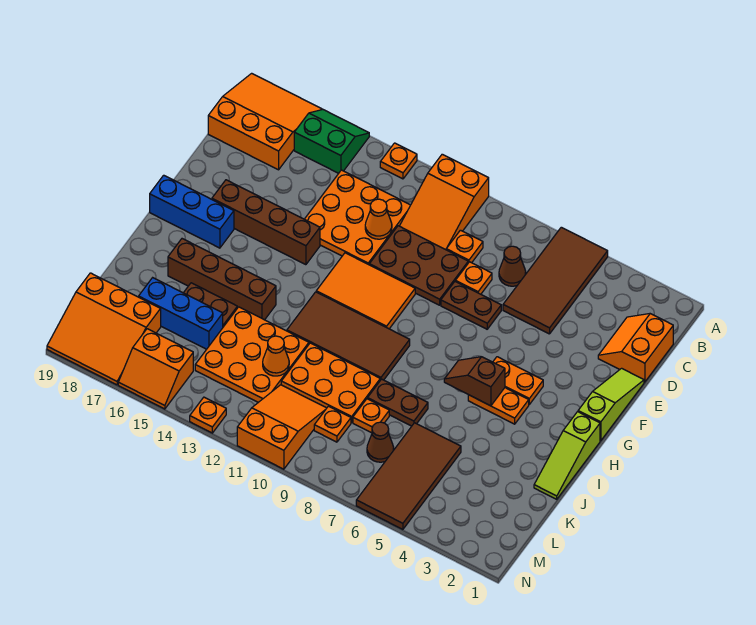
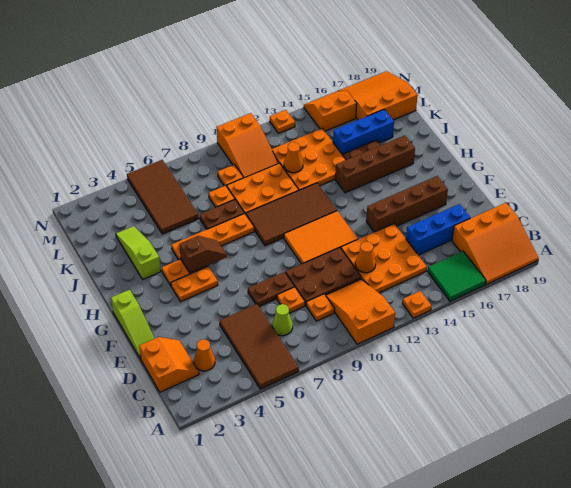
green 2x2 slope [294,110,369,173] -> green 2x2 tile [428,251,486,301]
none -> orange 1x1 cone [194,339,215,371]
brown 1x1 cone [499,246,526,286] -> lime 1x1 cone [272,304,293,336]
blue 1x3 brick [150,175,234,248] -> blue 1x3 brick moved to [406,204,470,255]
lime 1x3 slope [534,412,600,499] -> lime 1x3 slope moved to [116,226,161,279]
none -> orange 1x4 plate [171,213,254,260]
brown 1x1 cone [367,422,394,462] -> none

